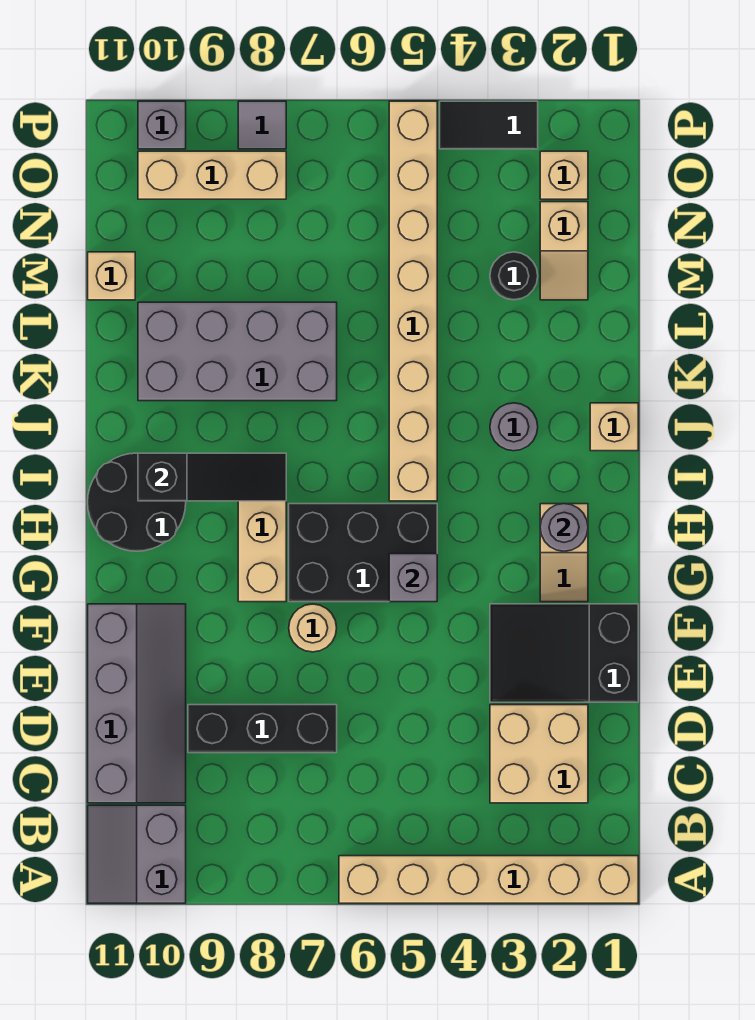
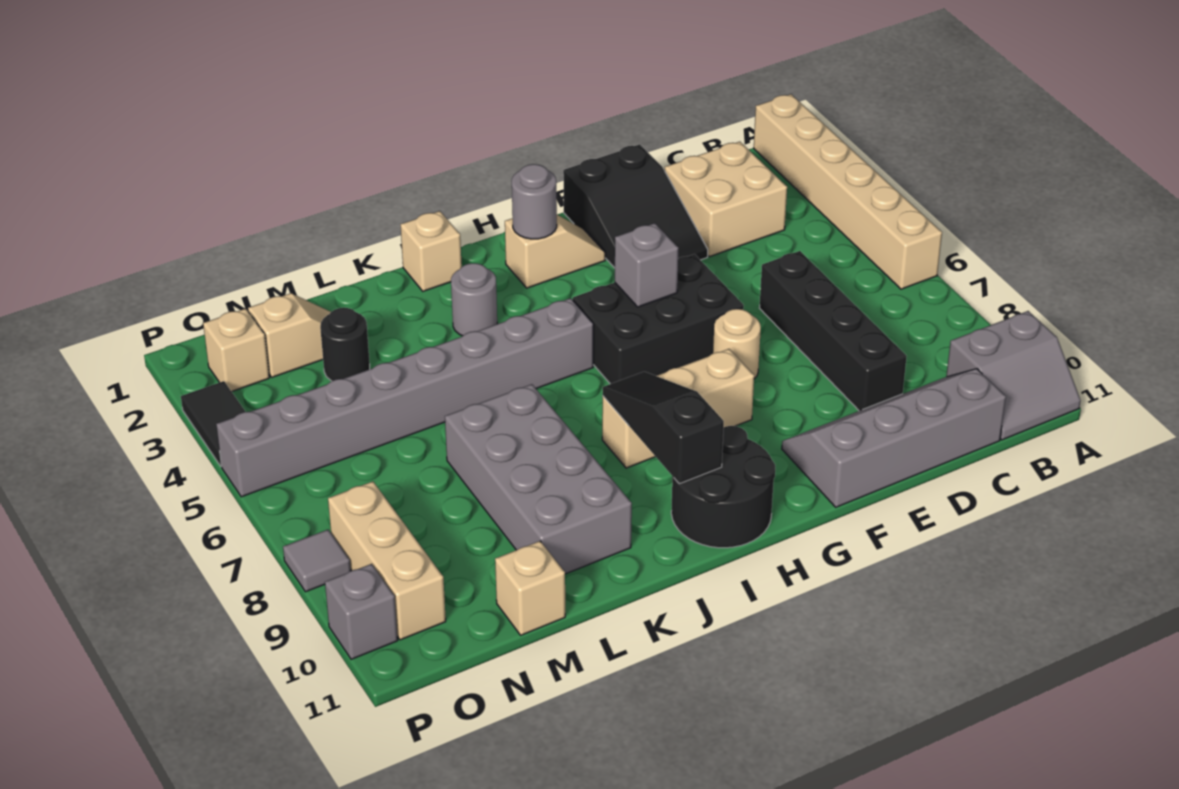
black 1x3 brick [188,705,337,753] -> black 1x4 brick [760,251,907,411]
black 2x3 brick [289,504,437,602] -> black 2x3 brick turned to [573,254,744,384]
tan 1x8 brick [389,101,437,501] -> grey 1x8 brick [216,298,593,497]

